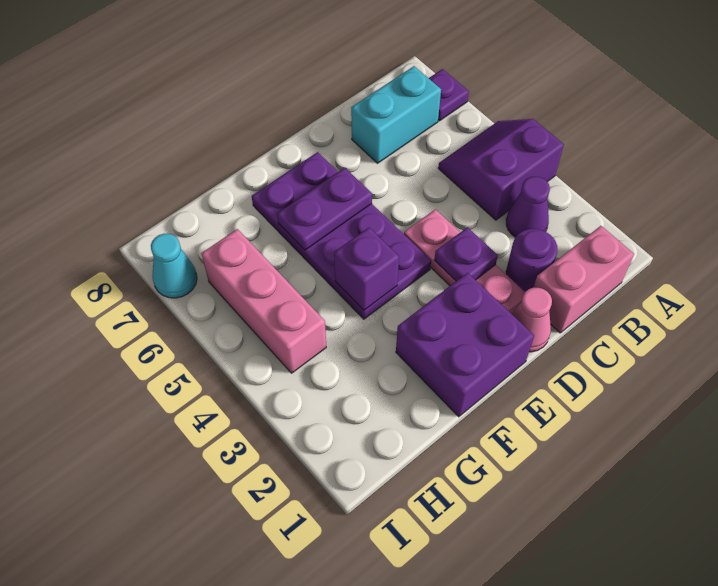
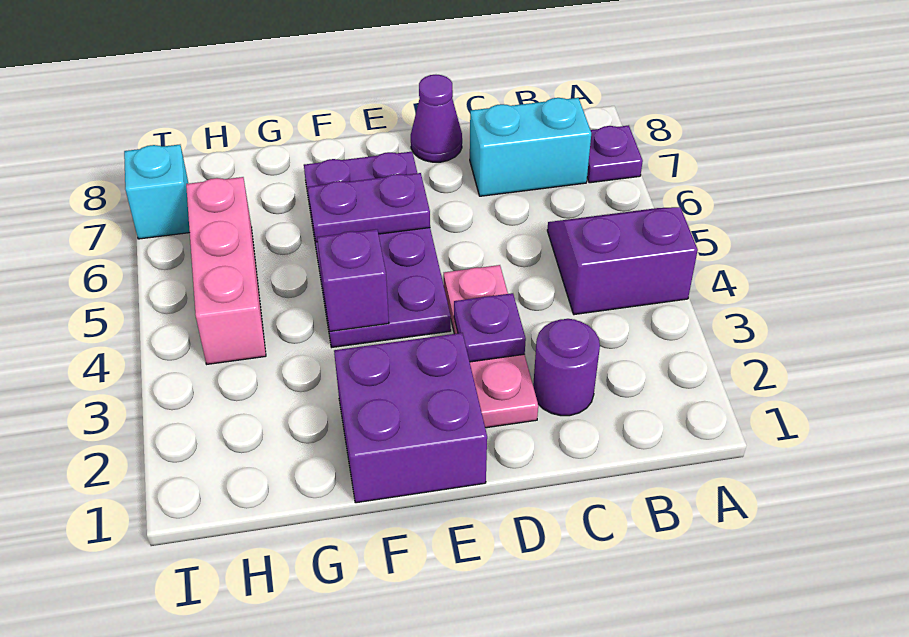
pink 1x2 brick [534,226,634,333] -> none
purple 1x1 cone [506,177,550,237] -> purple 1x1 cone moved to [411,75,462,162]
pink 1x1 cone [512,288,552,352] -> none
cyan 1x1 cone [151,234,197,298] -> cyan 1x1 brick [124,145,190,239]

